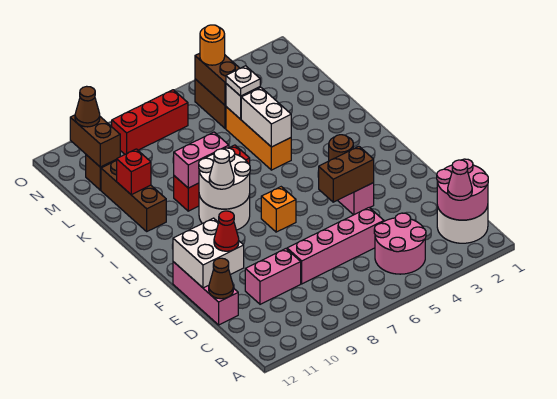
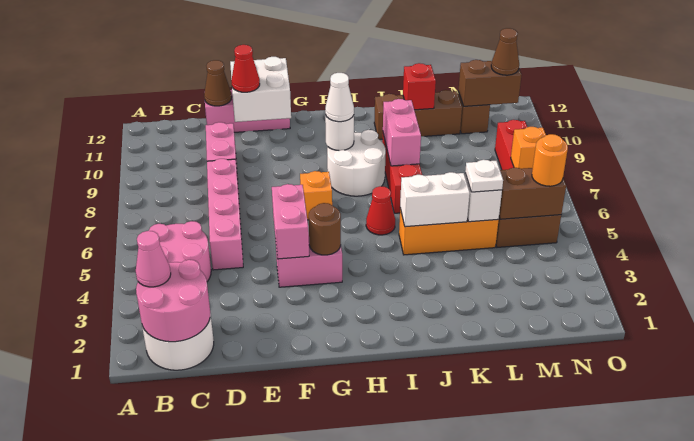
brown 1x2 brick [319,146,374,202] -> pink 1x2 brick [272,184,309,259]
white 2x2 round brick [199,148,250,209] -> white 1x1 round brick [325,115,354,151]
none -> red 1x1 cone [366,186,395,235]
none -> orange 1x1 brick [511,127,546,169]

